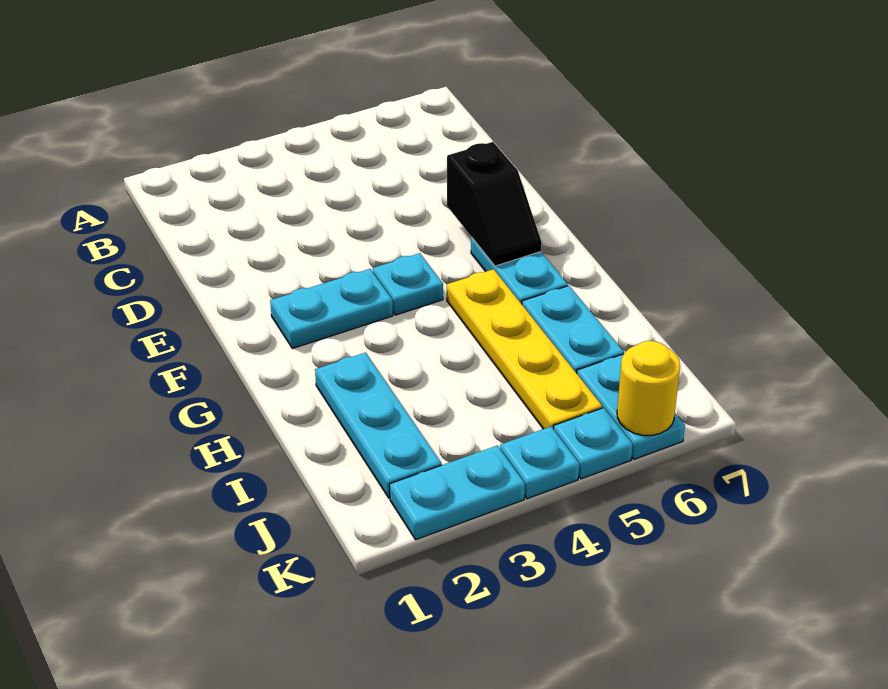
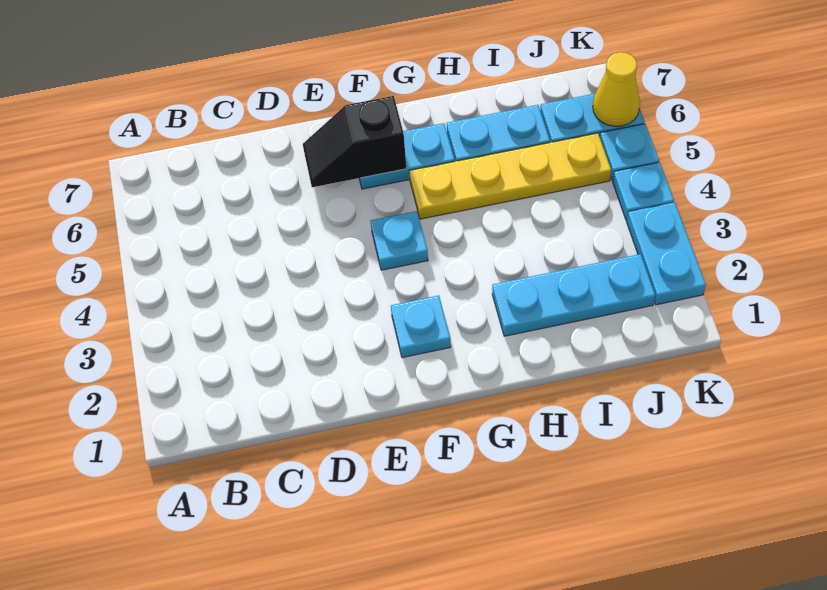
black 1x2 slope [447,142,542,266] -> black 1x2 slope turned to [303,96,406,187]
cyan 1x2 plate [270,269,393,349] -> cyan 1x1 plate [391,295,451,358]
yellow 1x1 round brick [617,341,680,435] -> yellow 1x1 cone [593,52,640,126]

